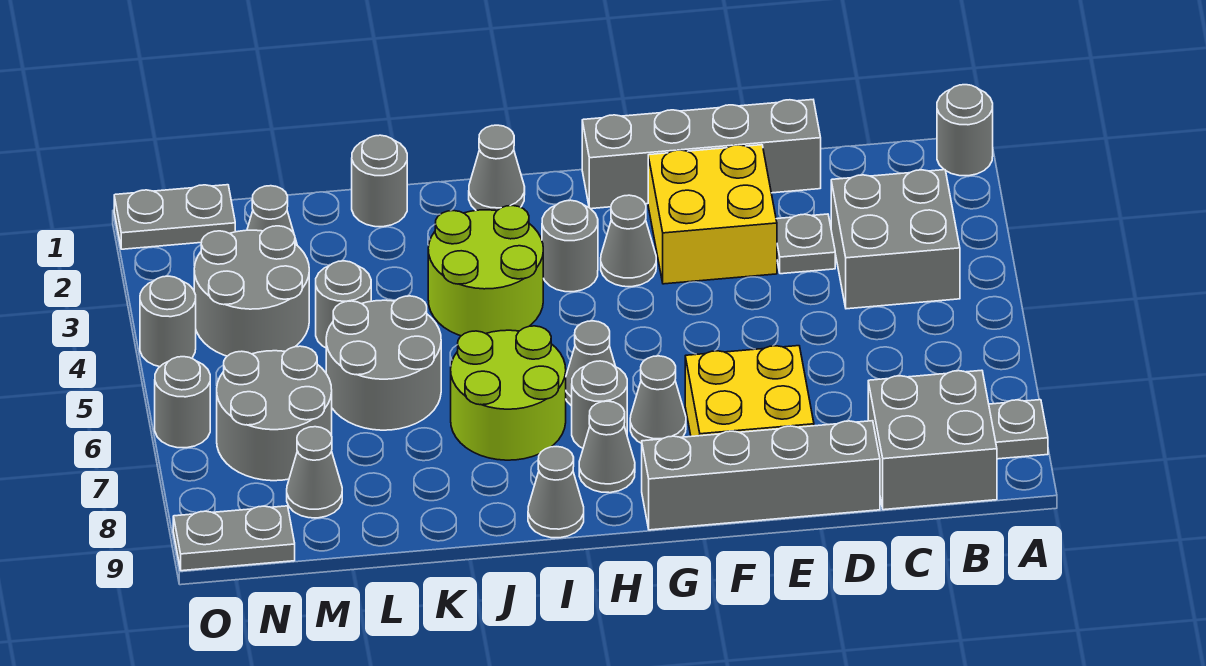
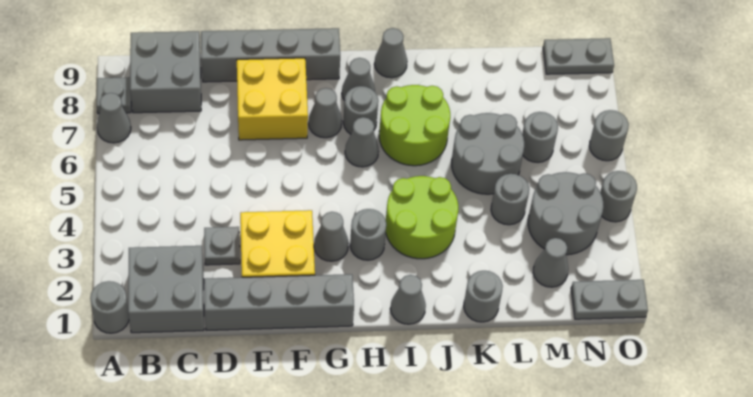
grey 2x2 brick [831,170,960,309] -> grey 2x2 brick moved to [128,246,204,333]
grey 2x2 round brick [217,346,332,481] -> grey 1x1 round brick [522,112,558,162]
grey 1x1 cone [287,427,342,518] -> grey 1x1 cone moved to [97,93,131,143]

